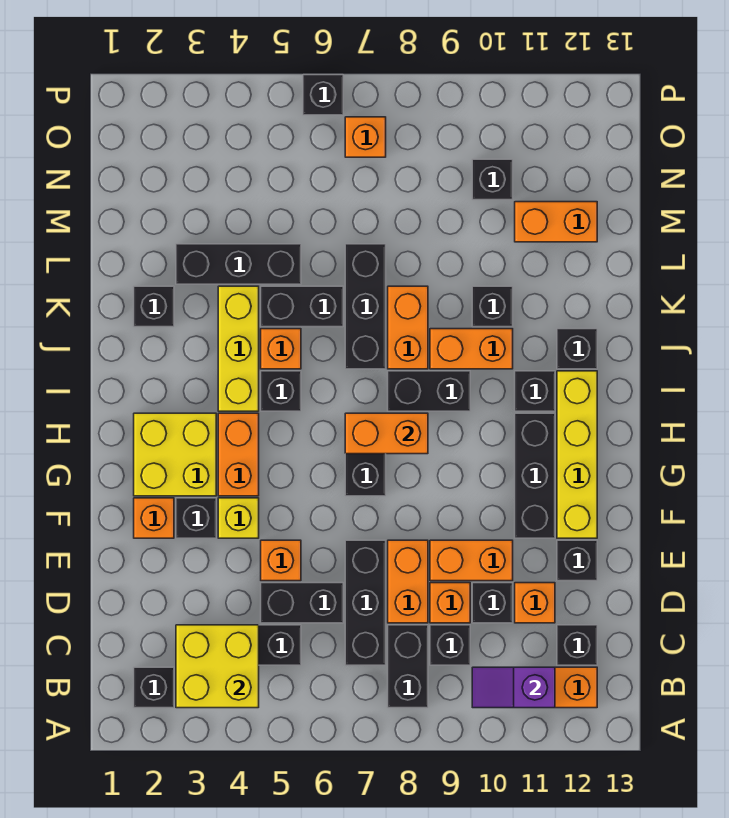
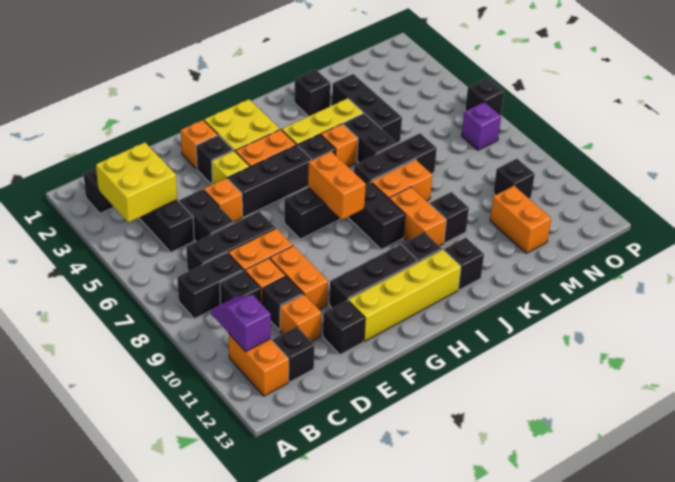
none -> black 1x3 brick [228,145,312,217]
orange 1x1 brick [345,117,386,157] -> purple 1x1 brick [462,102,501,150]

